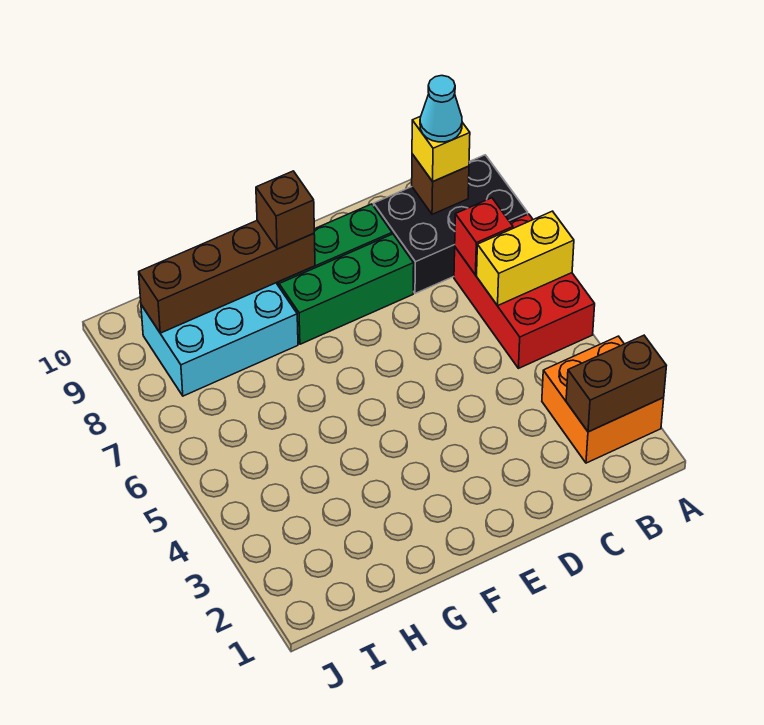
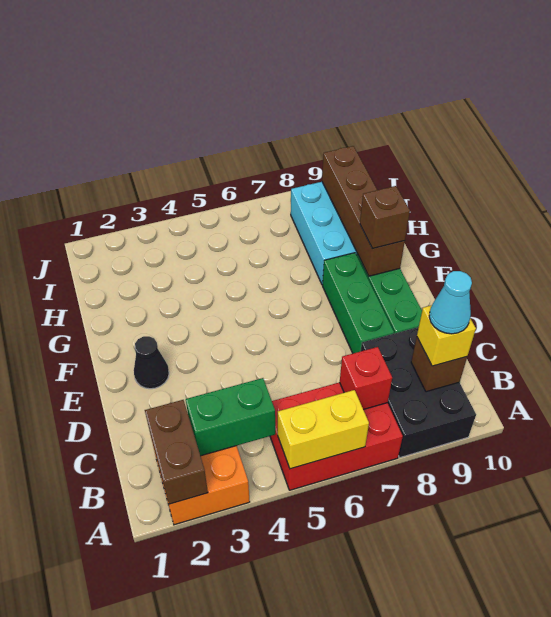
yellow 1x2 brick [477,211,574,306] -> yellow 1x2 brick turned to [278,390,369,469]
none -> green 1x2 brick [186,378,275,456]
none -> black 1x1 cone [134,336,169,389]

